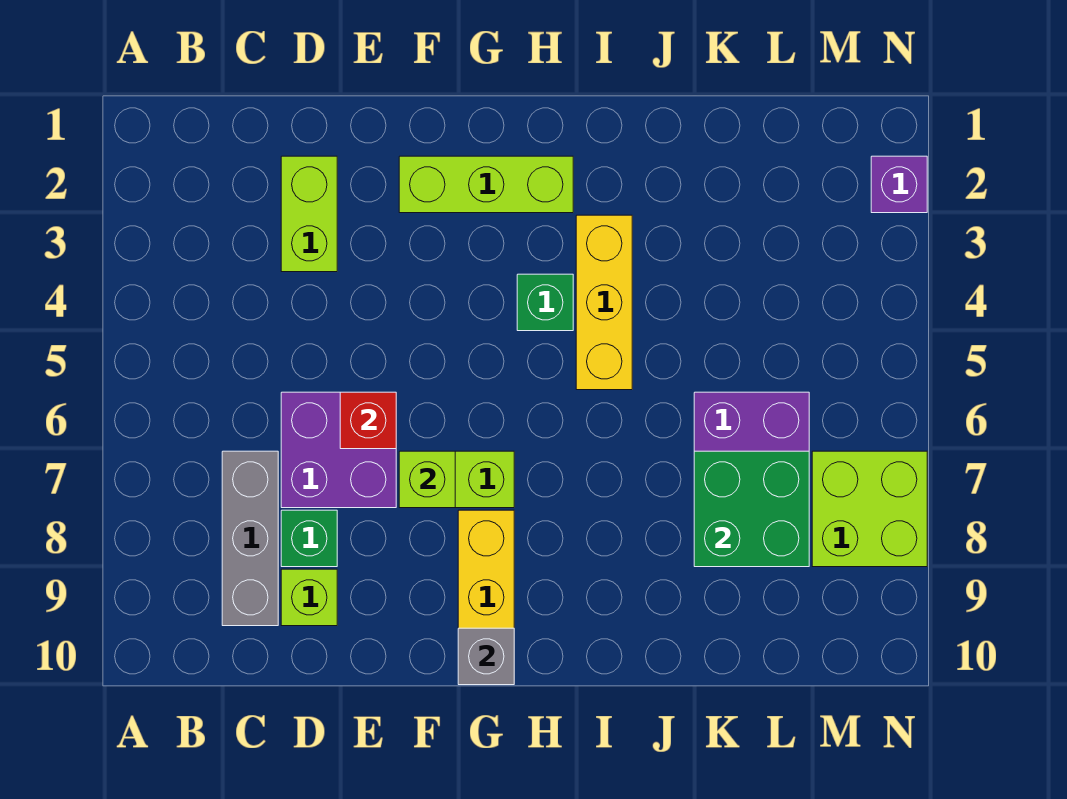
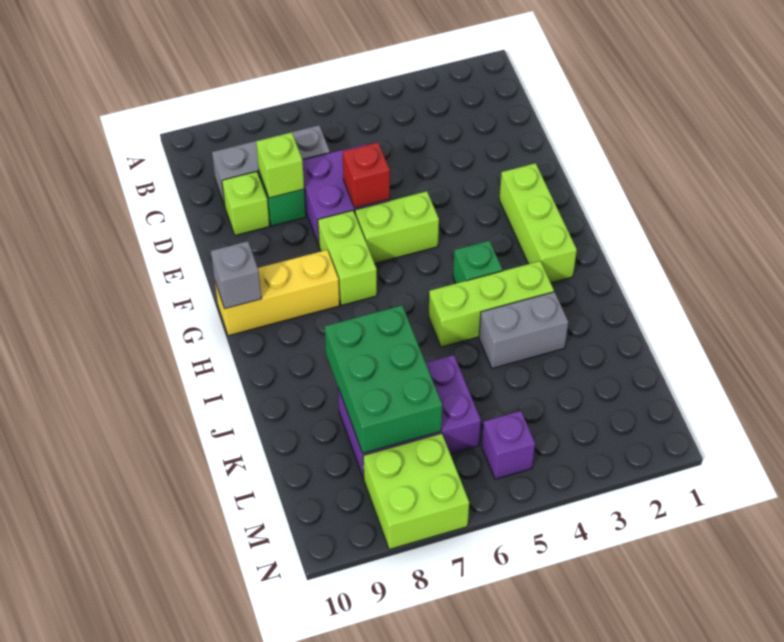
lime 1x2 brick [281,156,337,272] -> lime 1x2 brick moved to [355,191,439,263]
lime 1x1 brick [399,451,455,508] -> lime 1x1 brick moved to [256,133,304,198]
yellow 1x3 brick [576,215,632,390] -> lime 1x3 brick [429,261,554,347]
none -> grey 1x2 brick [479,292,568,368]
green 2x2 brick [694,451,809,567] -> green 2x3 brick [325,306,442,453]
purple 1x1 brick [871,156,927,213] -> purple 1x1 brick moved to [482,411,535,479]

